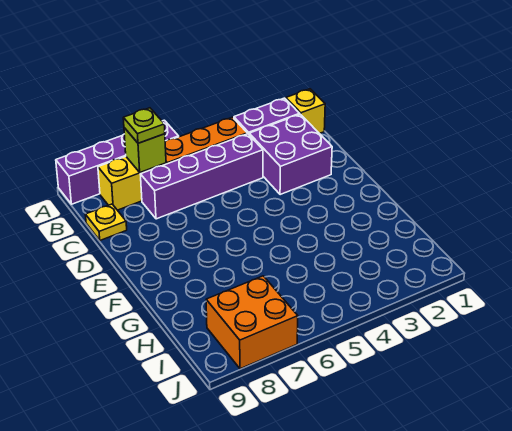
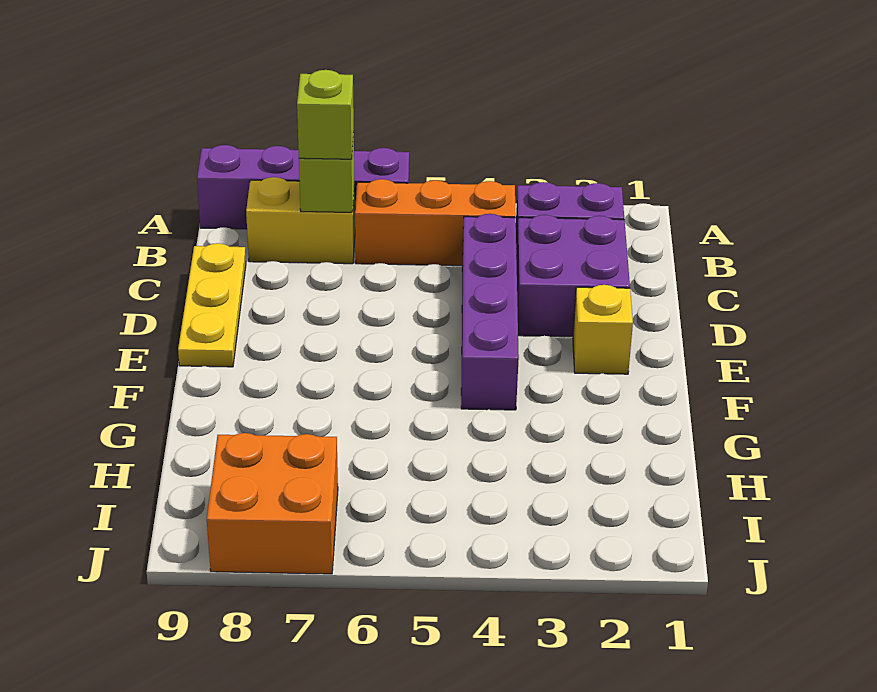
yellow 1x1 brick [286,89,325,134] -> yellow 1x1 brick moved to [573,285,633,374]
lime 1x1 plate [123,108,165,143] -> lime 1x1 brick [297,70,354,159]
purple 1x4 brick [140,134,263,219] -> purple 1x4 brick turned to [461,214,519,410]
yellow 1x1 plate [85,204,127,240] -> yellow 1x3 plate [178,243,246,367]

